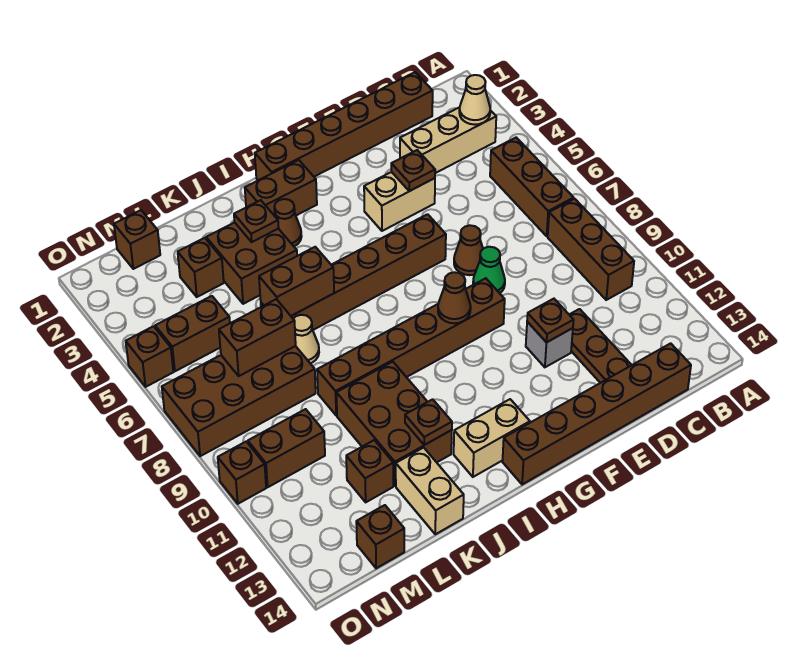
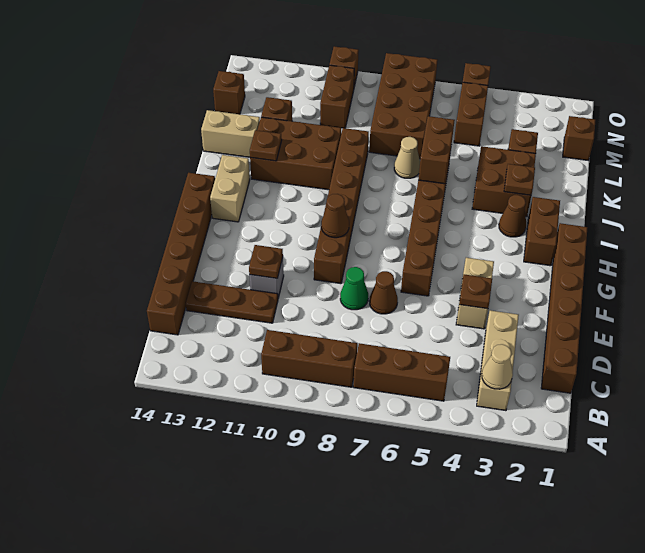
brown 1x2 brick [219,299,296,376] -> none

